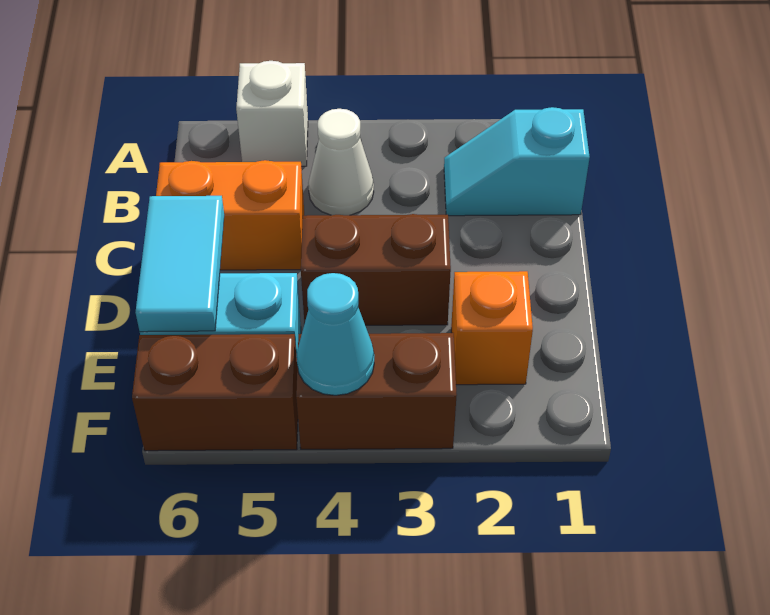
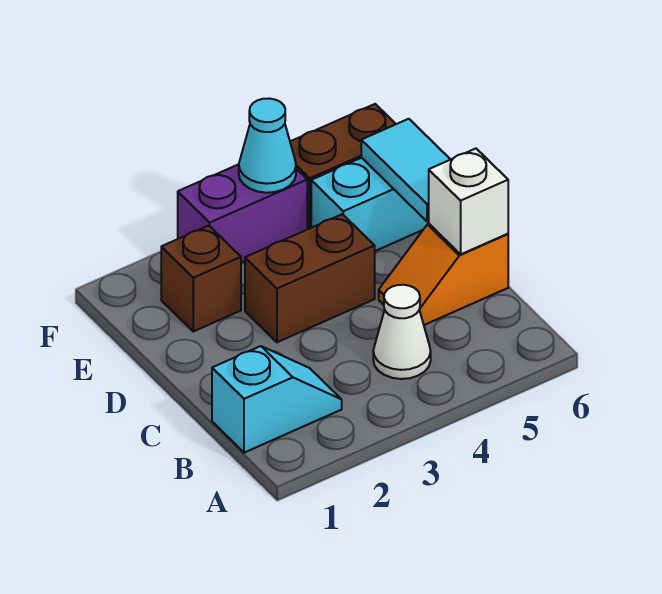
white 1x1 brick [236,61,308,166] -> white 1x1 brick moved to [429,149,508,254]
orange 1x2 brick [156,160,304,270] -> orange 1x2 slope [379,224,508,325]
orange 1x1 brick [451,271,533,385] -> brown 1x1 brick [161,226,241,331]
brown 1x2 brick [296,333,457,449] -> purple 1x2 brick [178,164,307,262]

